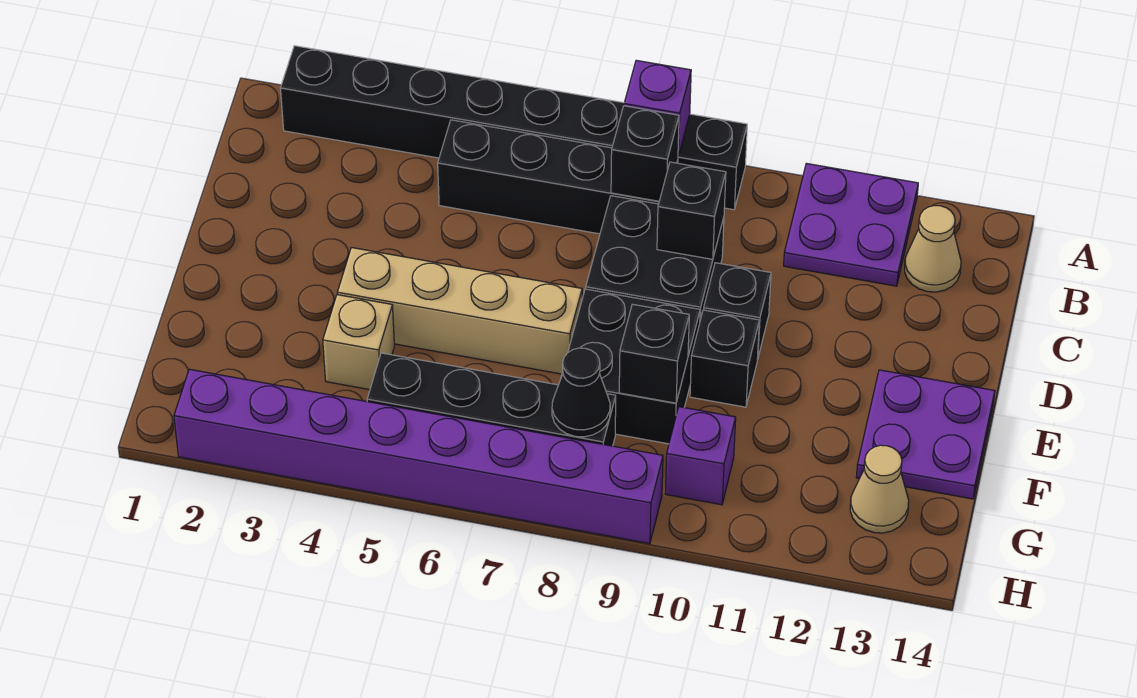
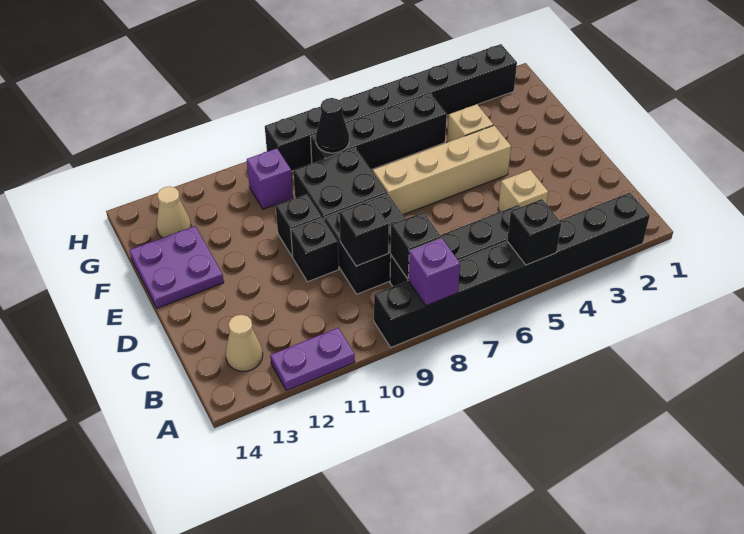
purple 2x2 plate [784,163,918,286] -> purple 1x2 plate [270,328,355,391]
none -> tan 1x1 brick [498,170,548,212]
black 1x1 brick [619,304,689,403] -> black 1x1 brick moved to [507,199,561,265]
purple 1x8 brick [174,369,663,544] -> black 1x8 brick [265,44,517,171]

